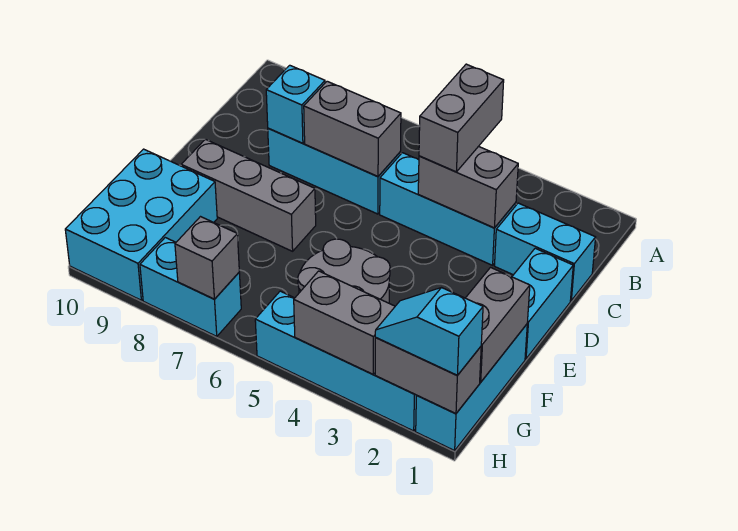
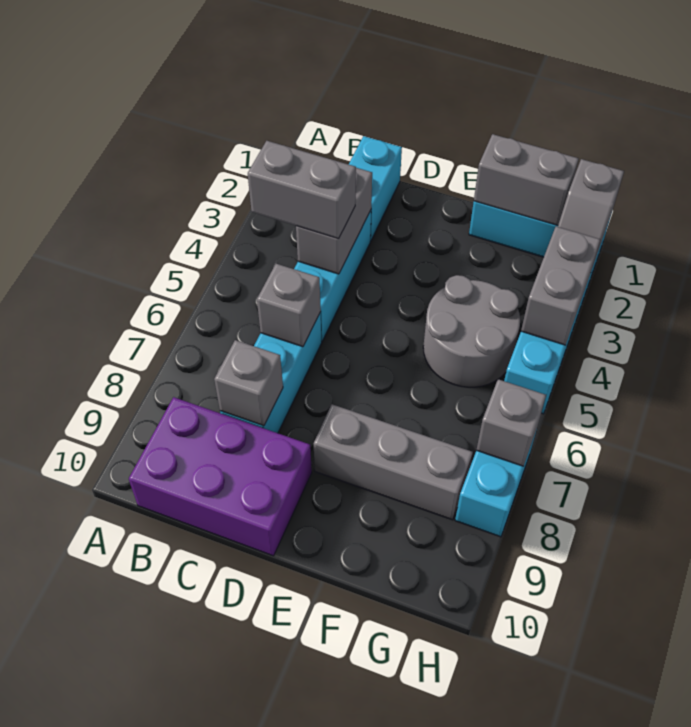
none -> purple 2x3 brick [129,397,312,556]
grey 1x2 brick [304,81,401,177] -> grey 1x1 brick [257,264,321,347]
cyan 1x1 brick [266,65,325,143] -> grey 1x1 brick [214,340,283,426]
cyan 1x2 brick [512,248,573,359] -> none
grey 1x3 brick [181,139,316,251] -> grey 1x3 brick turned to [313,404,473,520]
cyan 2x3 brick [65,149,217,300] -> none
grey 1x2 brick [375,338,481,414] -> grey 1x2 slope [558,159,624,265]
cyan 1x2 slope [375,288,483,375] -> none

